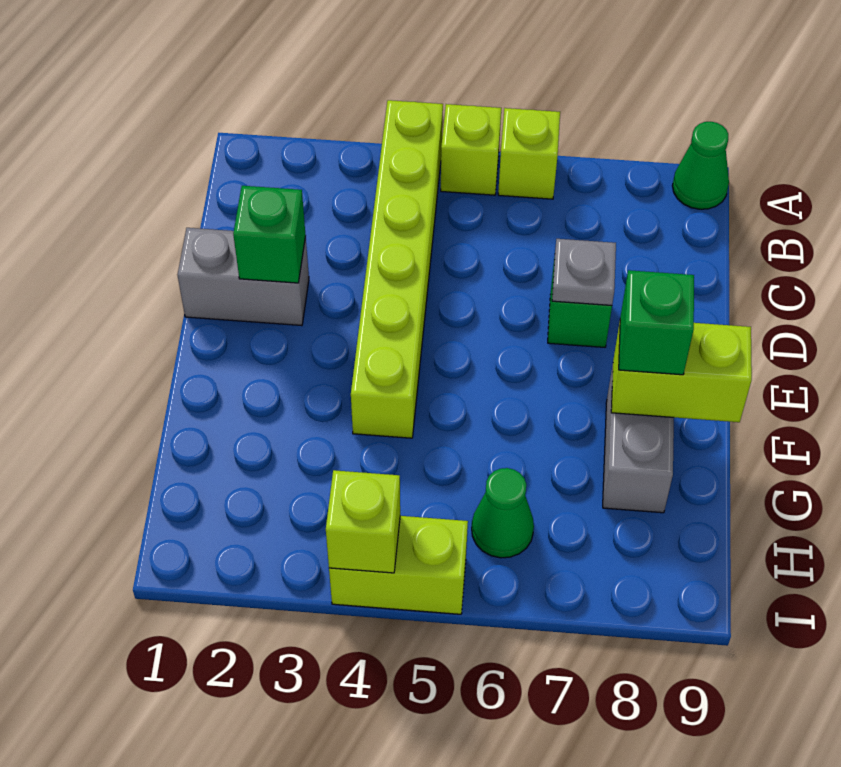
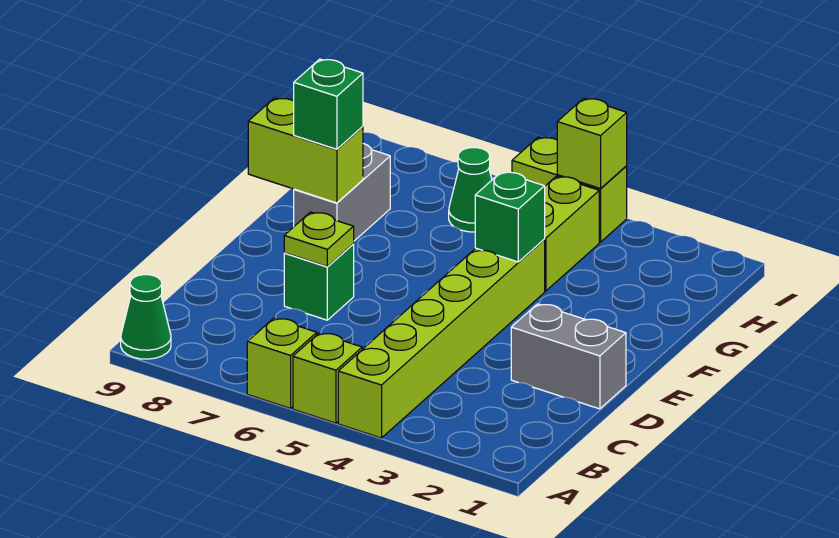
green 1x1 brick [233,186,306,283] -> green 1x1 brick moved to [475,172,545,262]
grey 1x1 plate [552,239,616,305] -> lime 1x1 plate [284,212,354,266]
none -> lime 1x2 brick [544,176,599,291]

